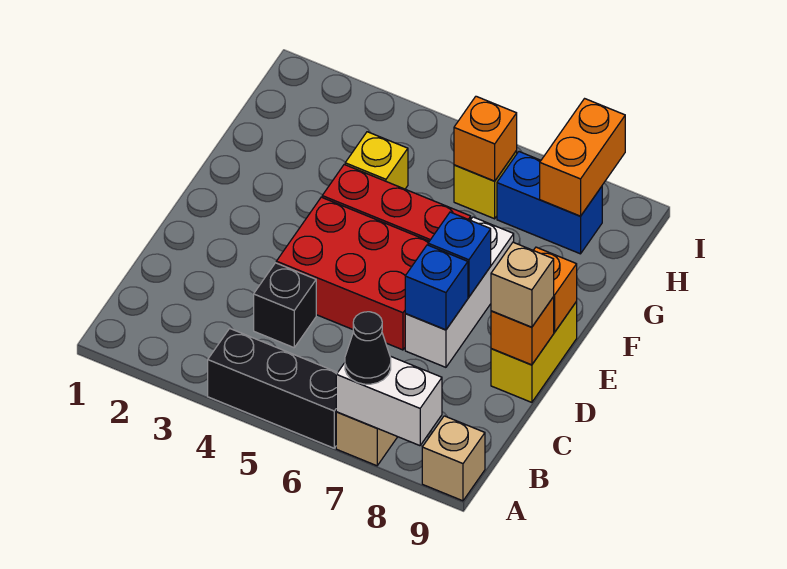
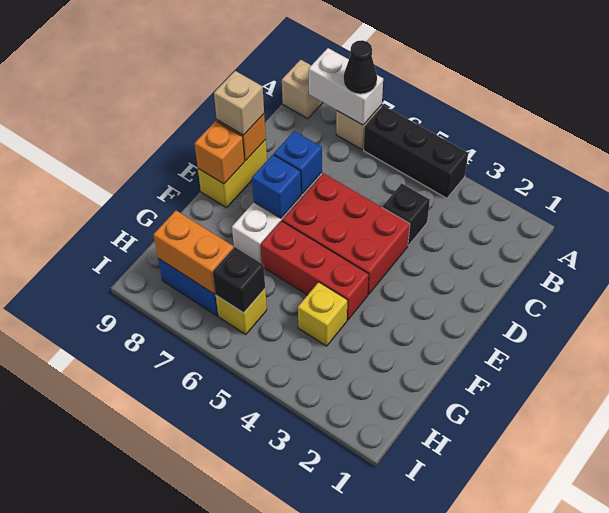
orange 1x1 brick [454,96,517,181] -> black 1x1 brick [213,247,265,313]
orange 1x2 brick [540,99,625,216] -> orange 1x2 brick turned to [154,211,234,294]

